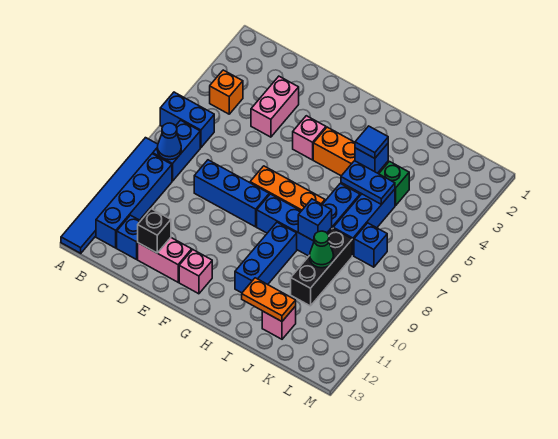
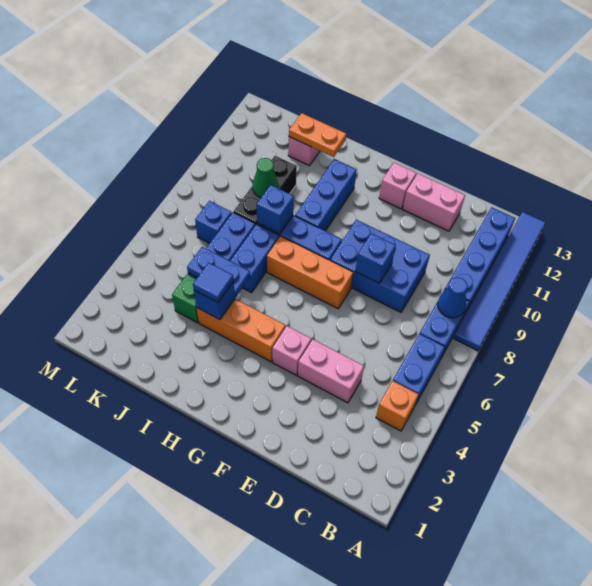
blue 1x2 brick [160,92,214,148] -> blue 1x2 brick turned to [393,334,445,405]
blue 1x1 brick [117,215,140,259] -> blue 1x1 brick moved to [355,233,396,283]
pink 1x2 brick [251,76,299,137] -> pink 1x2 brick turned to [298,339,364,403]
blue 1x3 brick [194,160,269,227] -> blue 2x3 brick [330,220,430,312]
black 1x1 brick [138,209,171,253] -> none

